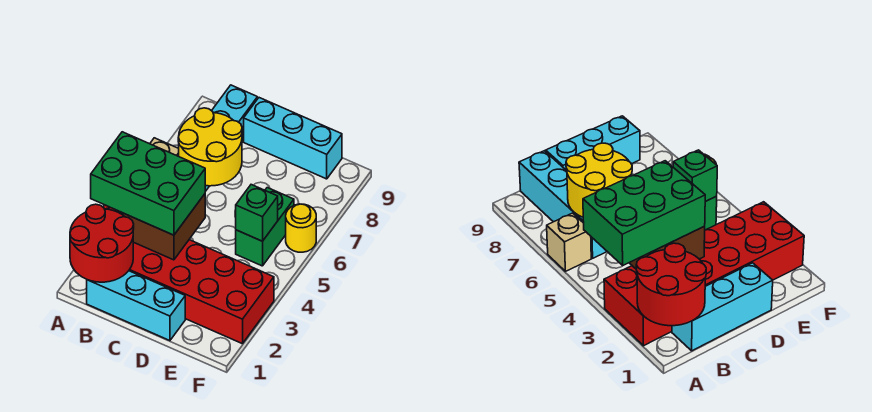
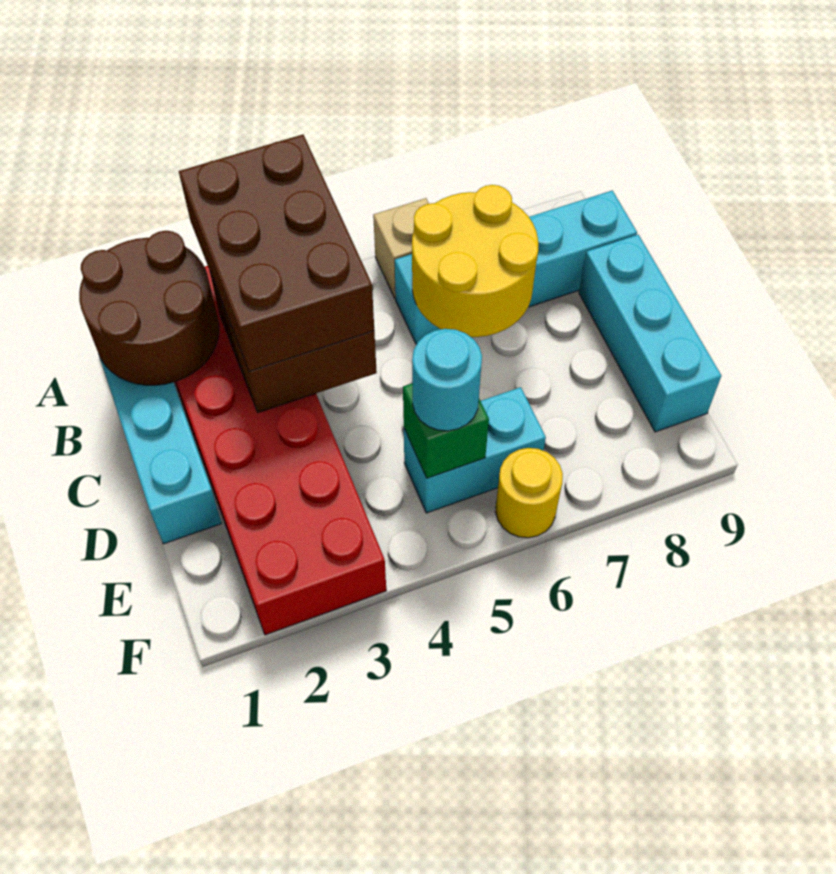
red 2x2 round brick [70,204,134,282] -> brown 2x2 round brick [79,231,219,385]
green 2x3 brick [91,132,205,235] -> brown 2x3 brick [179,135,374,371]
green 1x2 brick [236,188,294,266] -> cyan 1x2 brick [404,387,546,513]
none -> cyan 1x1 round brick [412,329,482,431]

